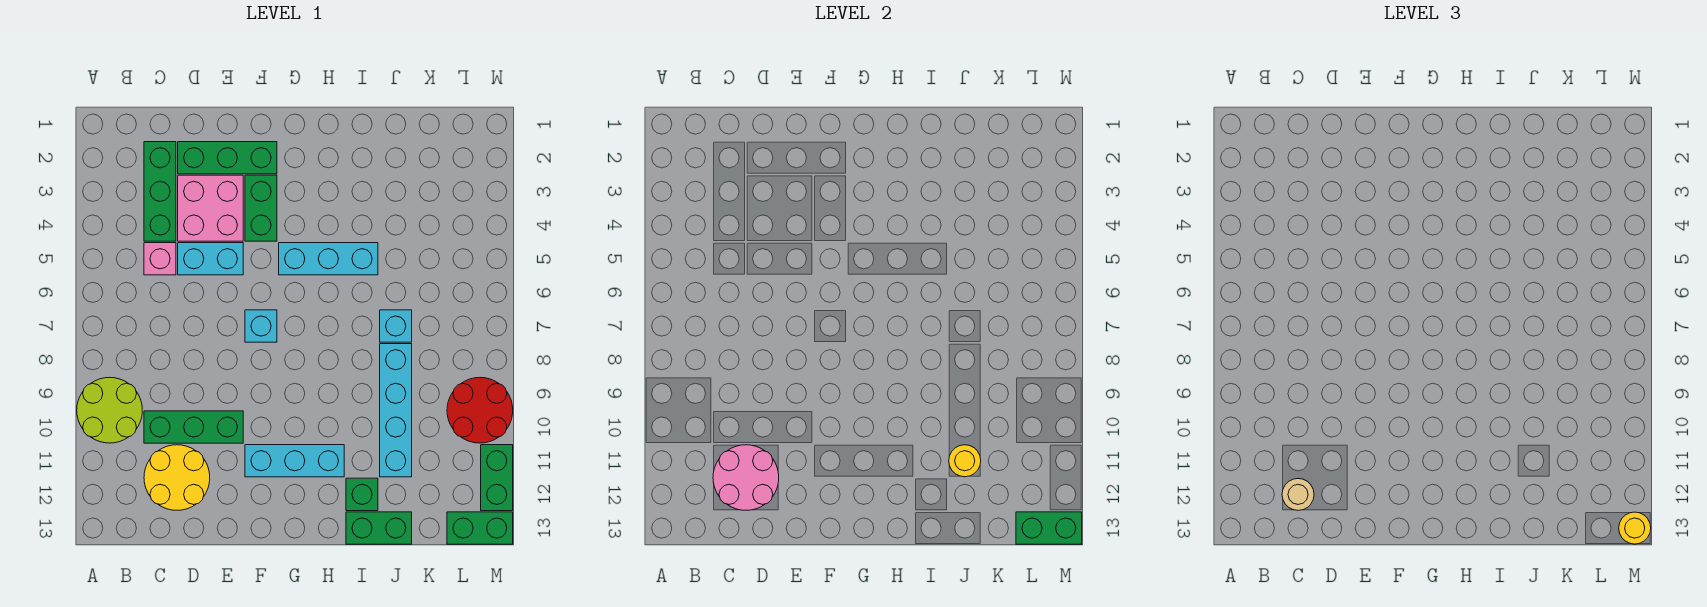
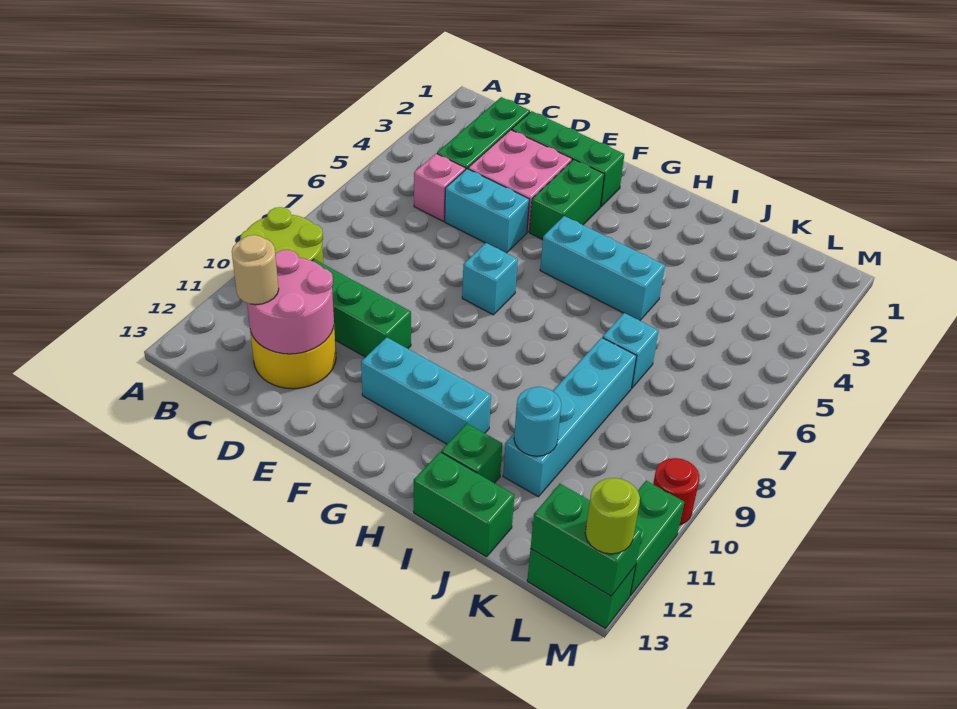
yellow 1x1 round brick [949,445,981,477] -> cyan 1x1 round brick [514,387,561,456]
red 2x2 round brick [447,378,513,443] -> red 1x1 round brick [653,458,700,525]
yellow 1x1 round brick [1619,512,1651,544] -> lime 1x1 round brick [585,478,640,554]

